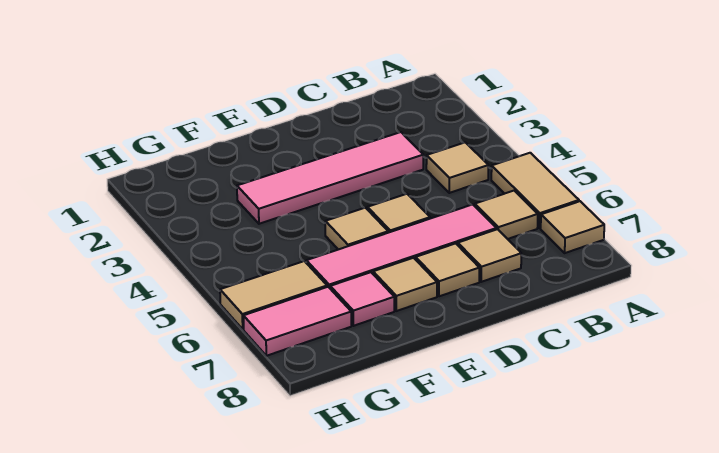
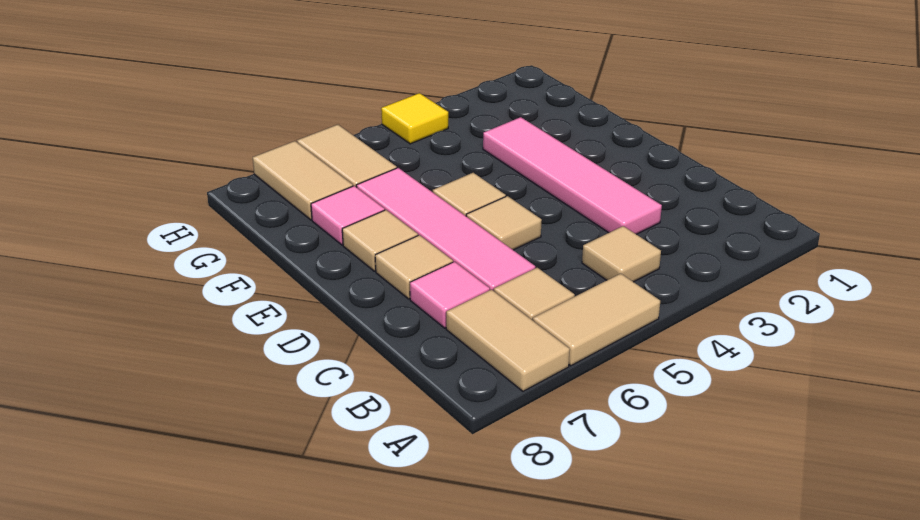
tan 1x1 tile [541,201,604,253] -> tan 1x2 tile [446,290,570,391]
tan 1x1 tile [458,229,521,282] -> pink 1x1 tile [410,262,490,328]
pink 1x2 tile [244,287,351,356] -> tan 1x2 tile [253,141,353,220]
none -> yellow 1x1 tile [381,93,448,144]

